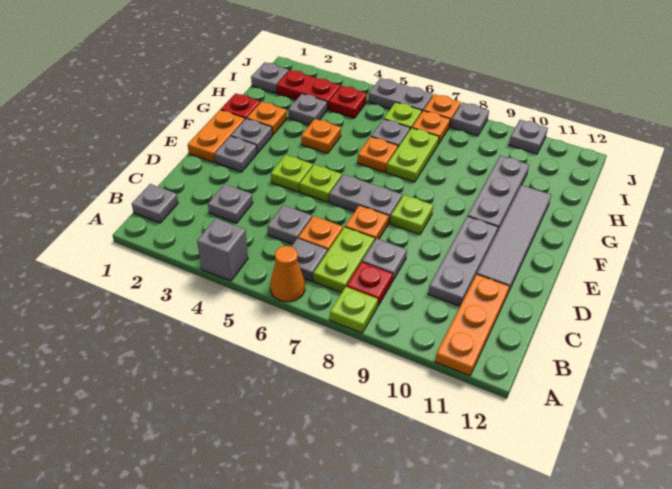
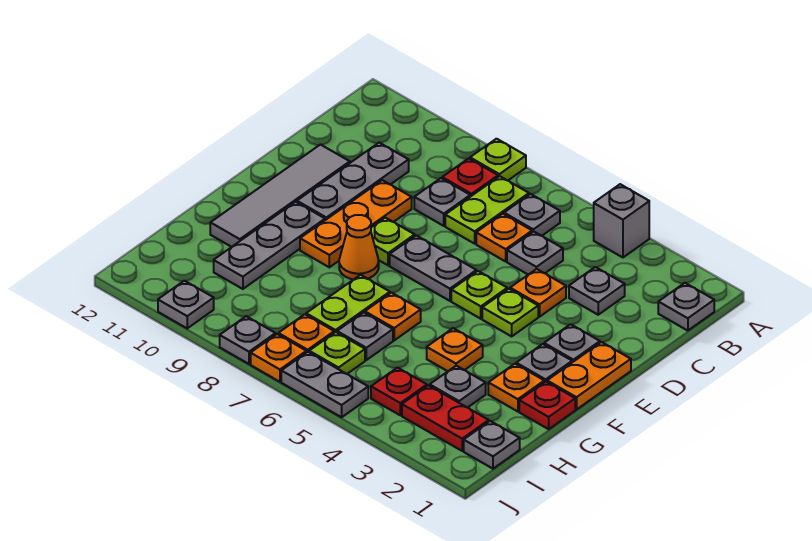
orange 1x1 cone [270,246,305,302] -> orange 1x1 cone moved to [339,215,379,279]
orange 1x3 plate [435,274,510,376] -> orange 1x3 plate moved to [300,180,412,267]
orange 1x1 plate [345,205,389,239] -> orange 1x1 plate moved to [510,269,566,317]

